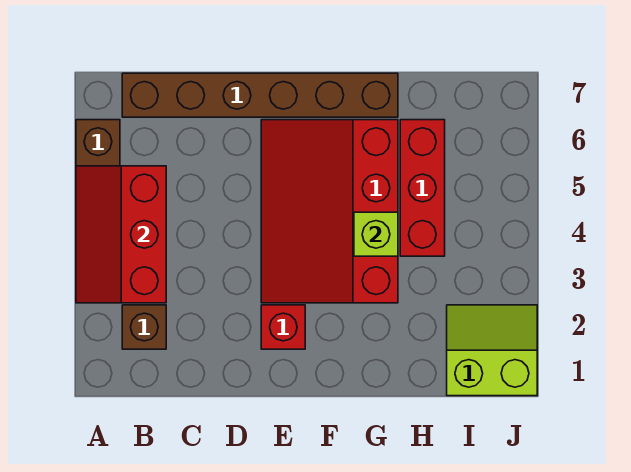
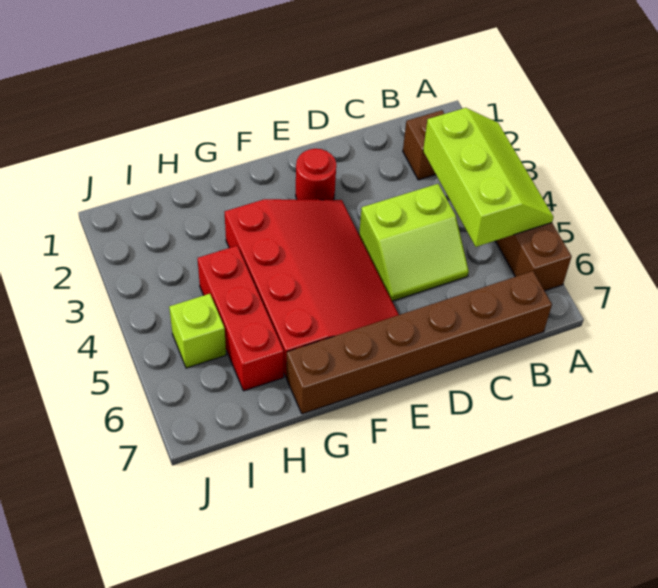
red 2x3 slope [76,166,166,303] -> lime 2x3 slope [423,108,553,247]
red 1x1 brick [261,305,305,349] -> red 1x1 round brick [296,149,336,200]
lime 1x1 brick [354,212,398,256] -> lime 1x1 brick moved to [169,294,226,368]
lime 2x2 slope [447,305,537,396] -> lime 2x2 slope moved to [359,184,469,301]

